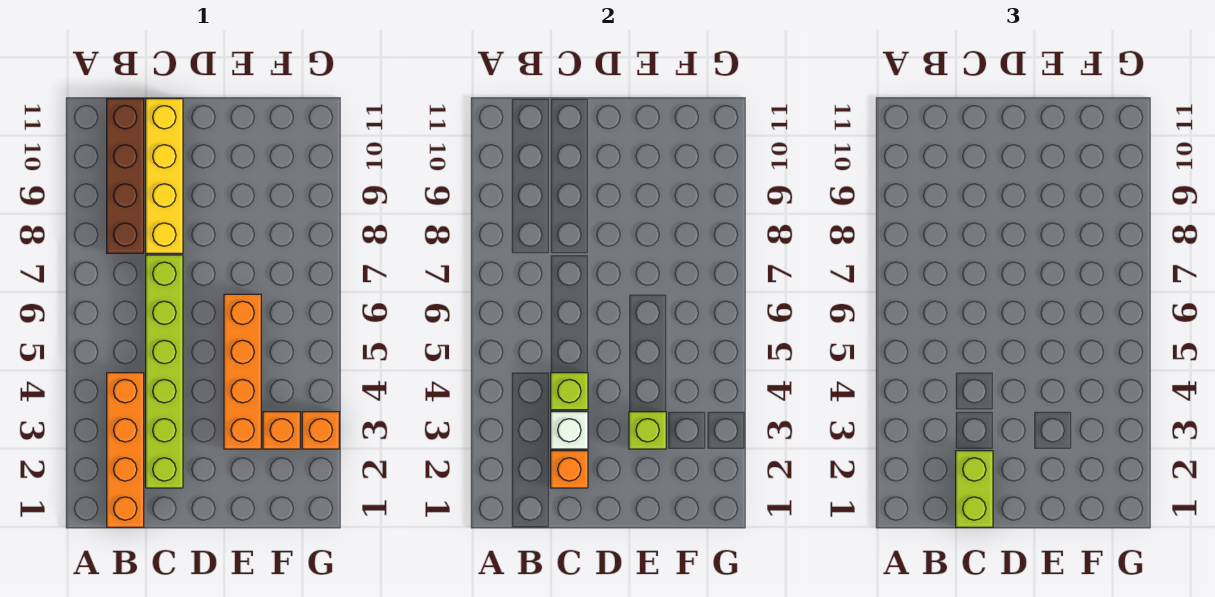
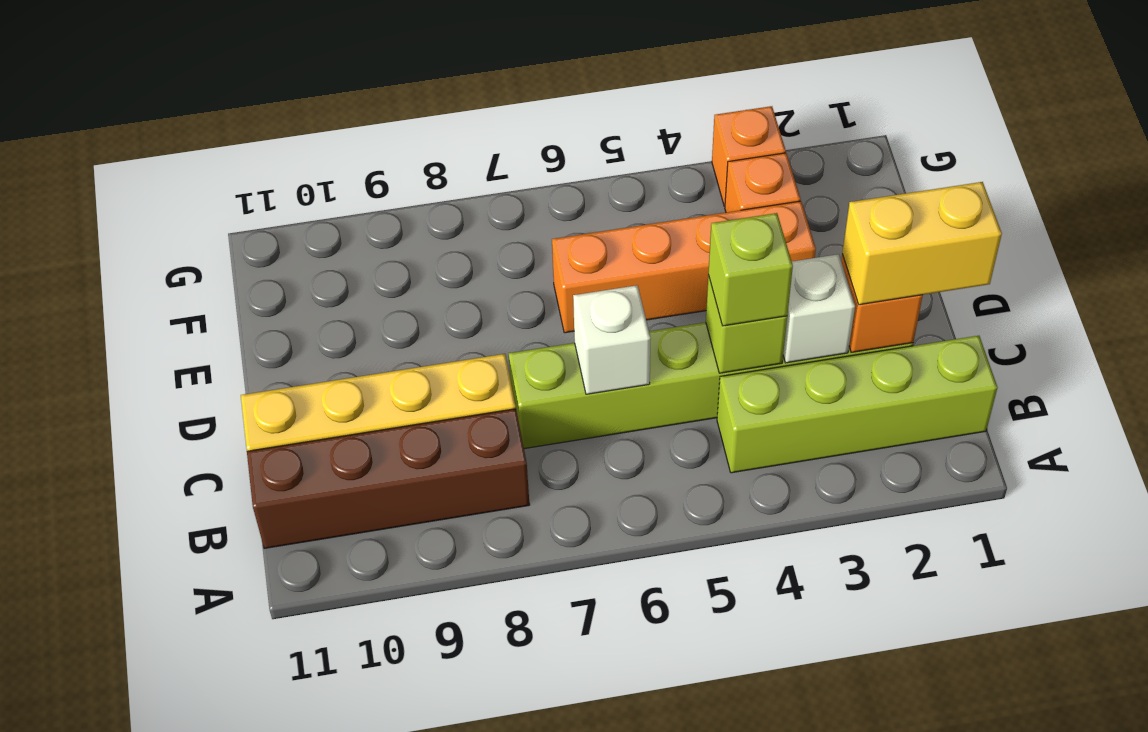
orange 1x4 brick [107,373,144,527] -> lime 1x4 brick [717,336,998,473]
lime 1x2 brick [956,451,993,527] -> yellow 1x2 brick [842,182,1002,305]
none -> white 1x1 brick [573,285,651,394]
lime 1x1 brick [629,412,666,449] -> lime 1x1 brick moved to [708,213,793,326]

